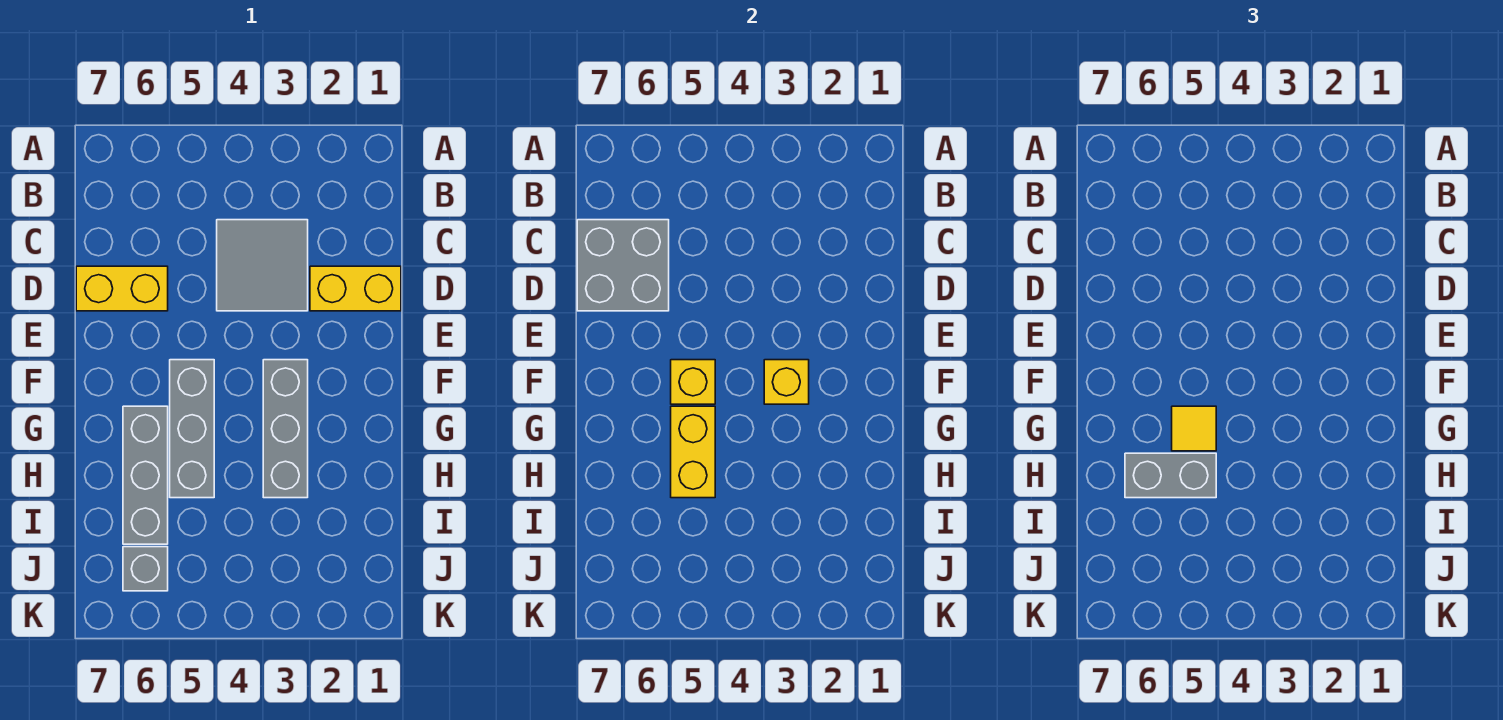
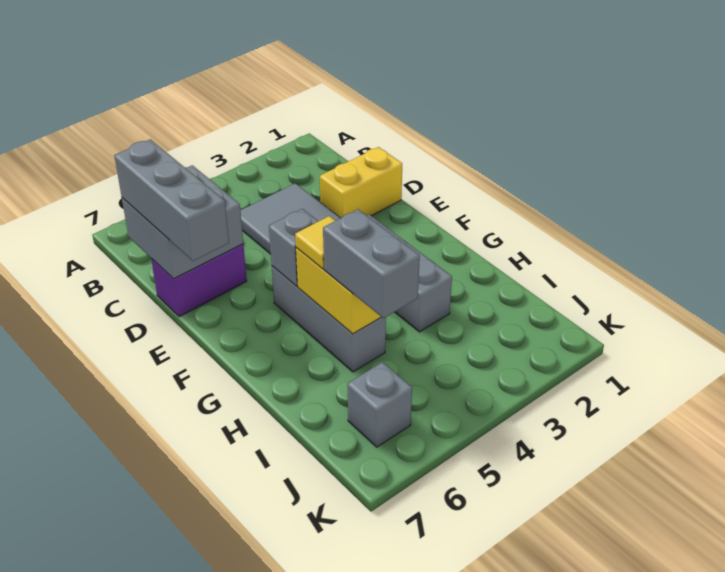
yellow 1x2 brick [76,266,168,311] -> purple 1x2 brick [151,244,247,317]
yellow 1x1 brick [764,360,809,404] -> none
yellow 1x1 brick [671,360,715,404] -> grey 1x1 brick [269,209,318,286]
grey 1x3 brick [123,406,168,544] -> grey 1x3 brick moved to [114,139,229,261]
grey 1x2 brick [1125,453,1216,498] -> grey 1x2 brick turned to [323,209,420,318]

